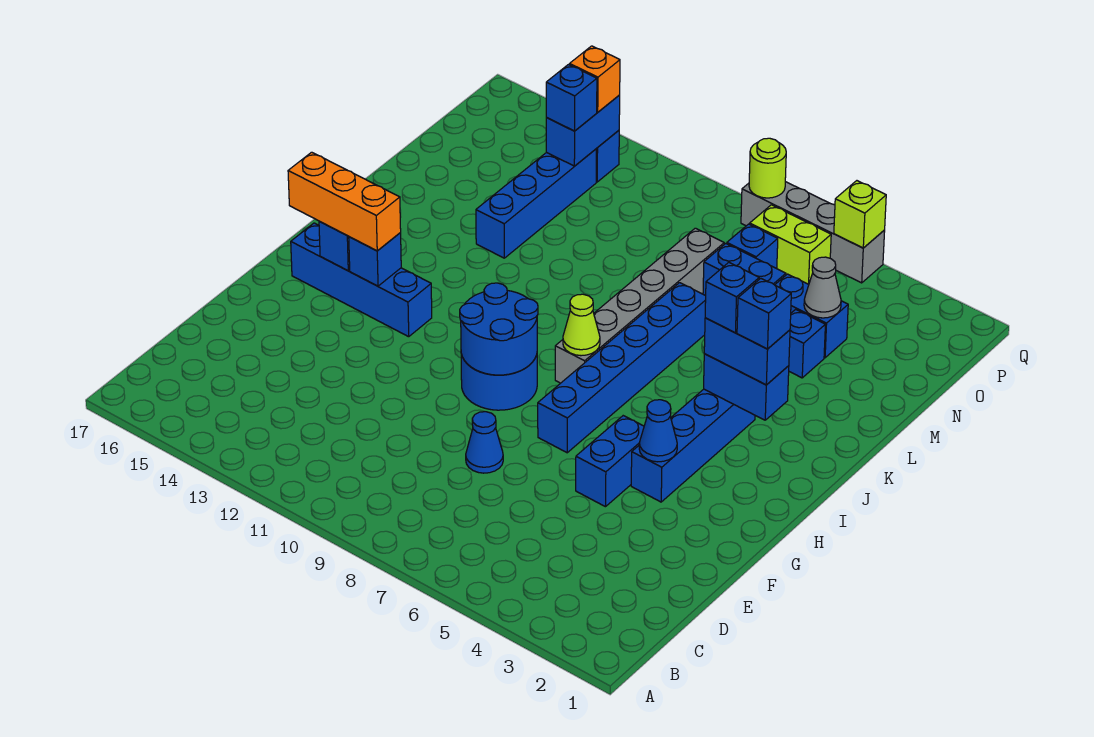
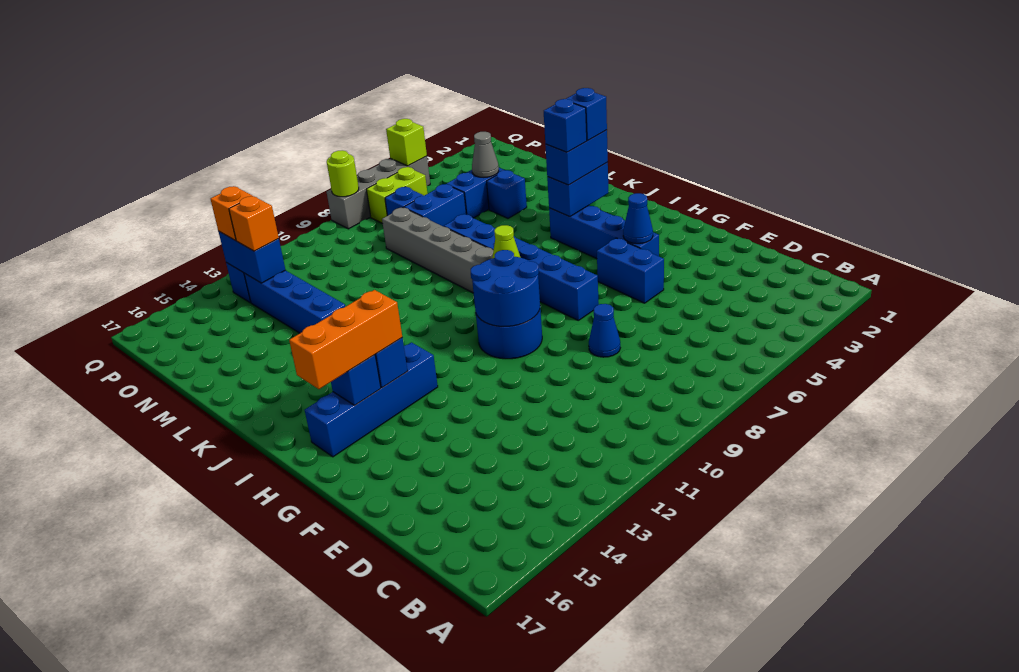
blue 1x1 brick [546,65,597,131] -> orange 1x1 brick [229,196,279,251]

